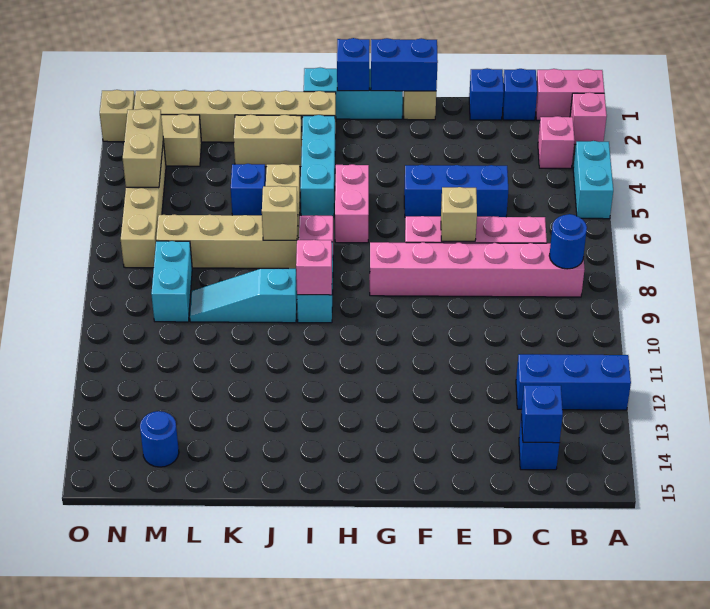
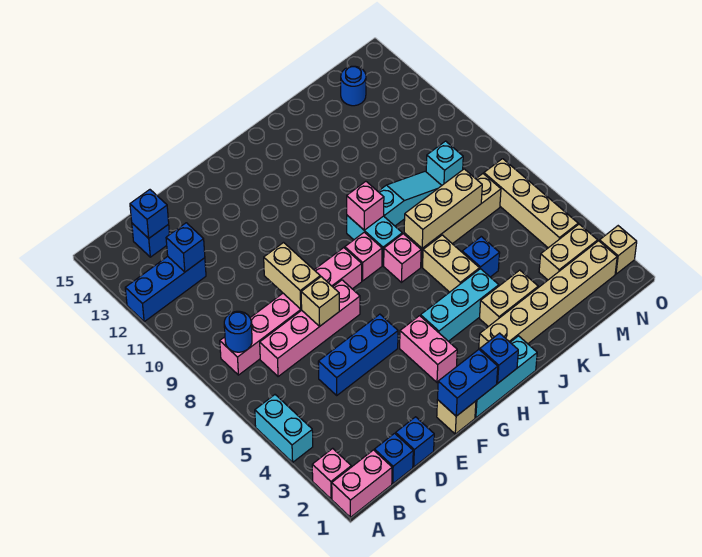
pink 1x1 brick [538,116,574,168] -> pink 1x1 brick moved to [345,232,382,281]
none -> blue 1x1 brick [166,223,205,272]
pink 1x2 brick [335,164,369,243] -> pink 1x2 brick moved to [400,316,457,382]
cyan 1x3 brick [300,115,335,217] -> cyan 1x3 brick turned to [421,269,499,341]
tan 1x1 brick [262,186,298,240] -> tan 1x3 brick [404,169,482,248]
cyan 1x2 brick [151,241,192,322] -> cyan 1x1 brick [426,141,463,185]
tan 1x2 brick [123,109,163,188] -> tan 1x2 brick moved to [264,243,320,309]

